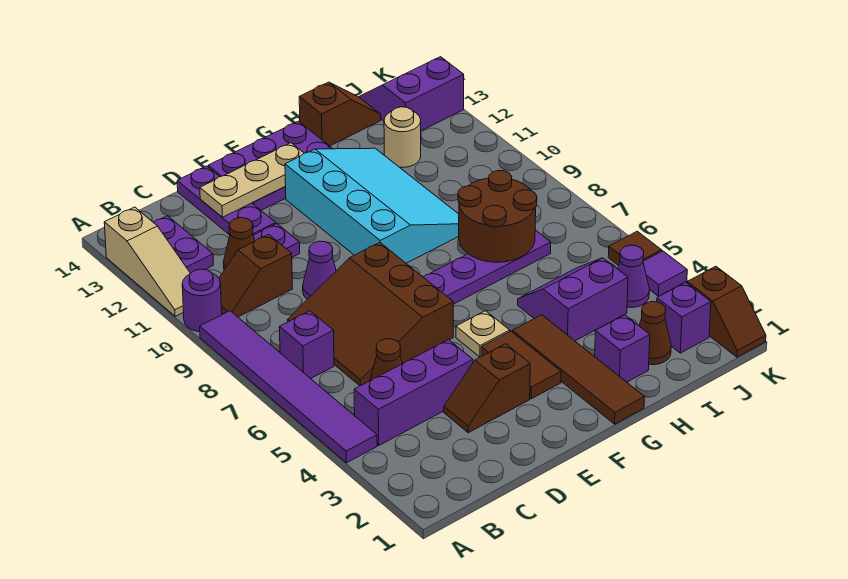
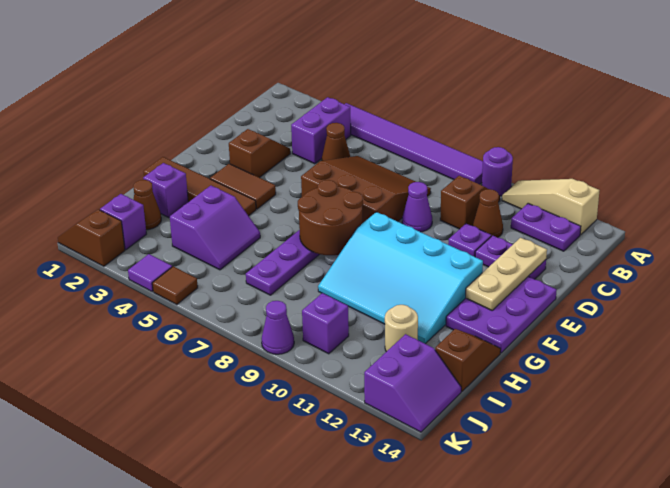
purple 1x3 brick [354,340,473,445] -> purple 1x2 brick [291,97,351,164]
purple 1x1 brick [279,311,334,379] -> purple 1x1 brick moved to [302,293,349,354]
purple 1x3 plate [177,166,276,235] -> purple 1x2 plate [475,236,546,279]
tan 1x1 plate [456,311,510,357] -> none
brown 2x2 round brick [458,170,537,262] -> brown 2x2 round brick moved to [298,180,363,255]
brown 1x2 slope [299,82,381,146] -> brown 1x2 slope turned to [435,329,501,392]
purple 1x1 cone [618,245,649,308] -> purple 1x1 cone moved to [262,301,294,354]

